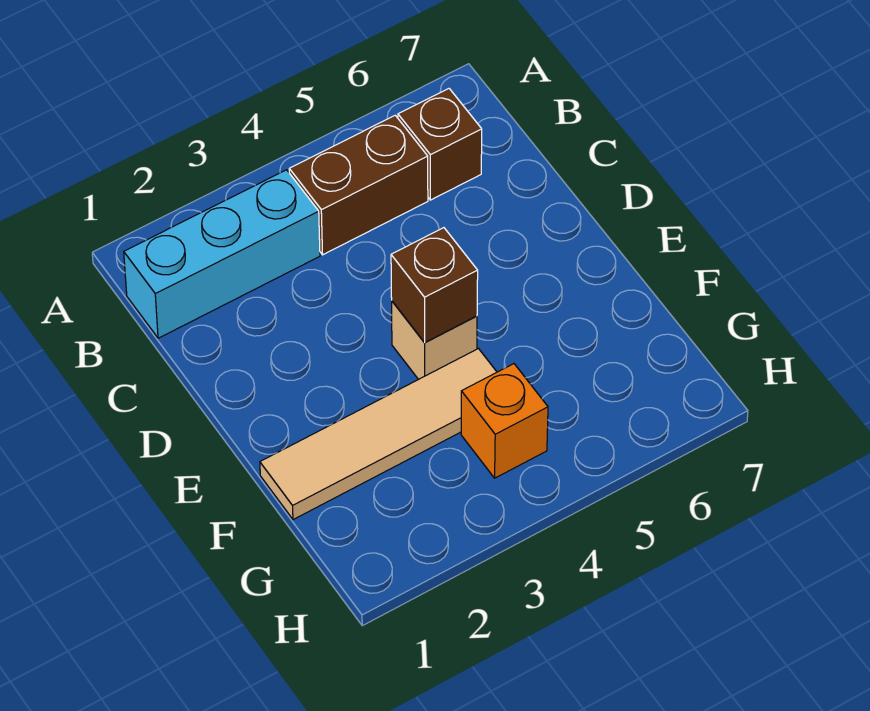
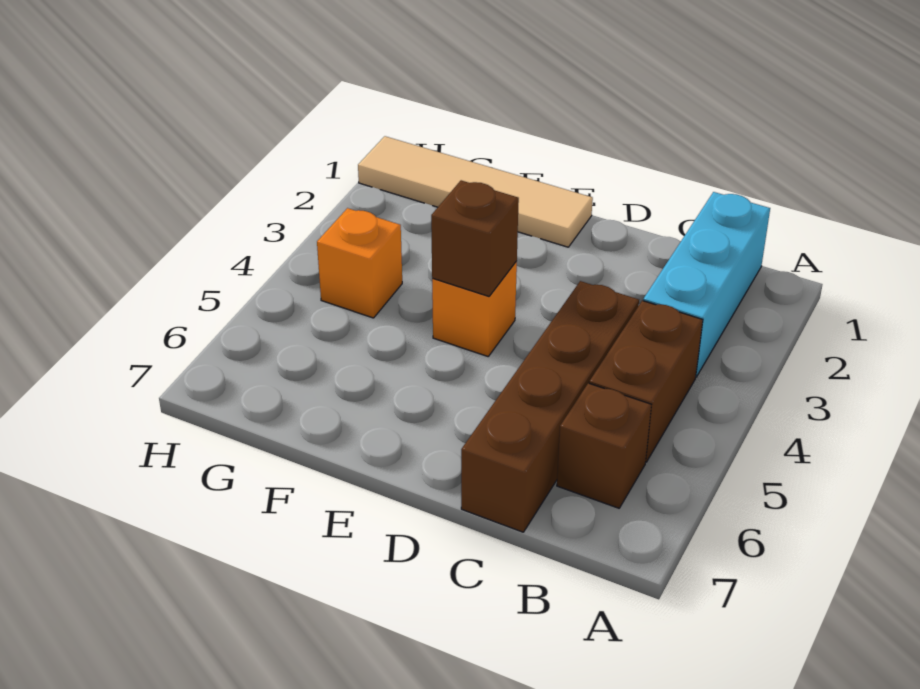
none -> brown 1x4 brick [461,281,639,532]
tan 1x1 brick [392,301,477,380] -> orange 1x1 brick [432,261,517,356]
tan 1x4 tile [260,349,497,520] -> tan 1x4 tile turned to [358,136,593,247]

